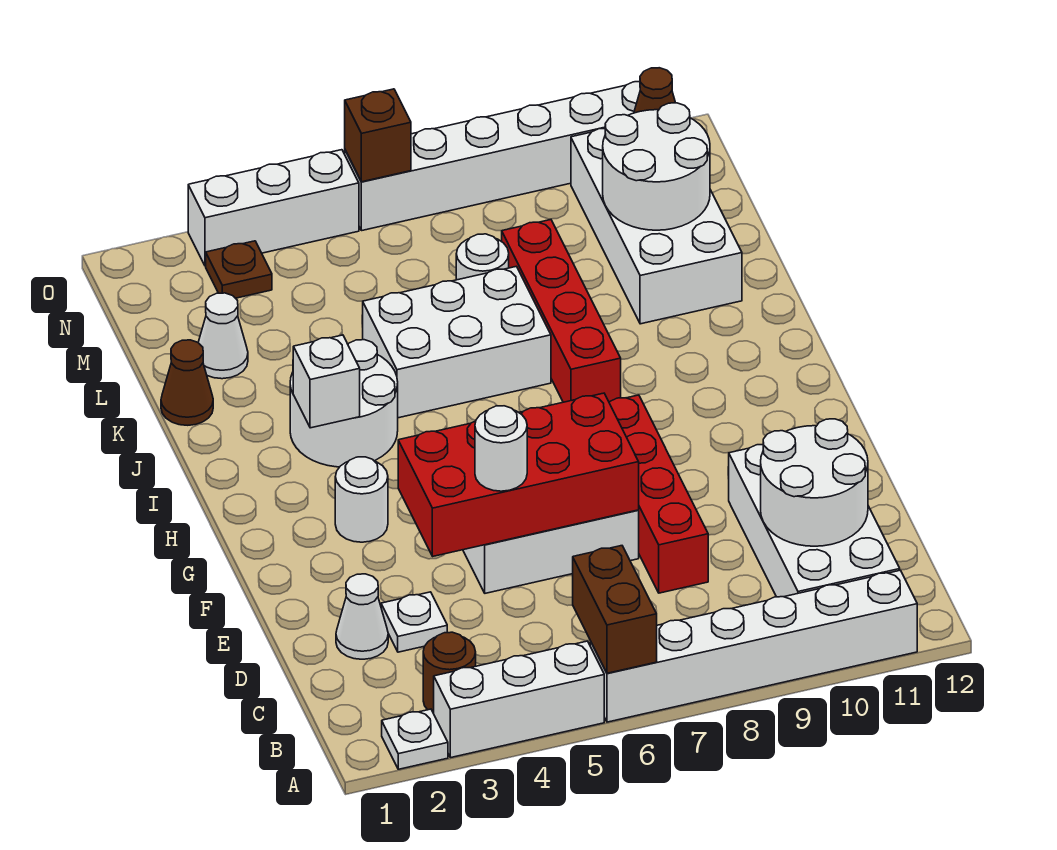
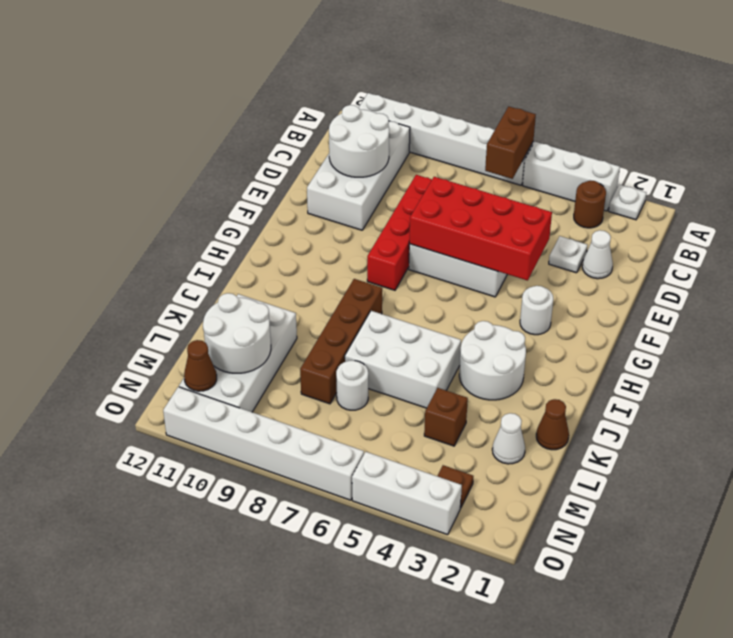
white 1x1 round brick [475,406,527,491] -> none
white 1x1 brick [293,335,360,428] -> none
red 1x4 brick [502,220,621,402] -> brown 1x4 brick [300,279,382,404]
brown 1x1 brick [345,89,411,182] -> brown 1x1 brick moved to [424,388,468,446]

